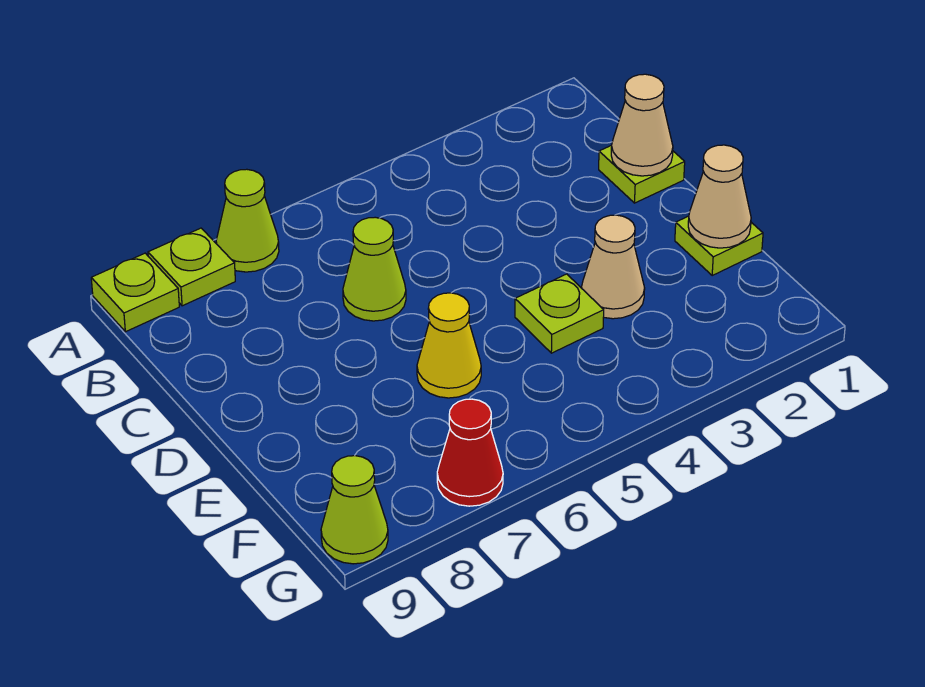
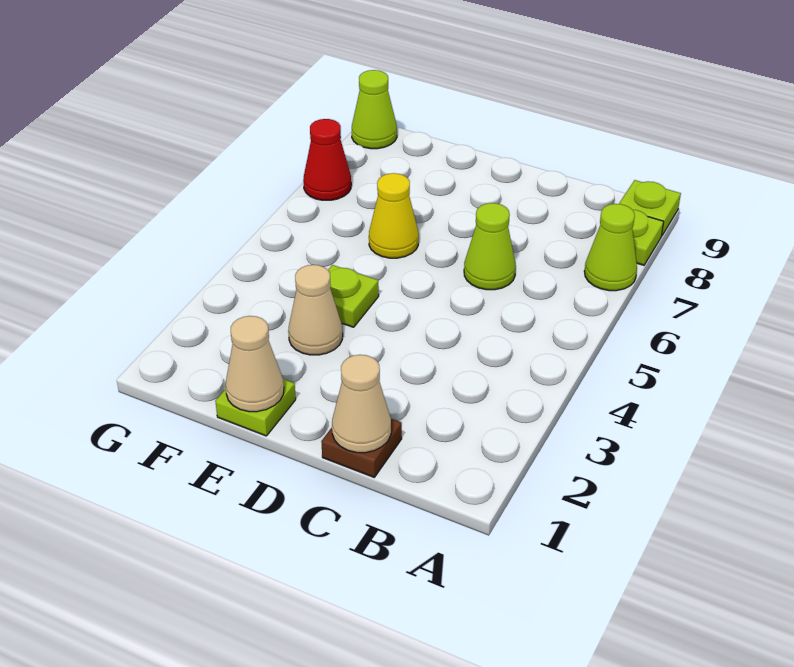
lime 1x1 plate [599,145,685,203] -> brown 1x1 plate [321,419,402,477]

